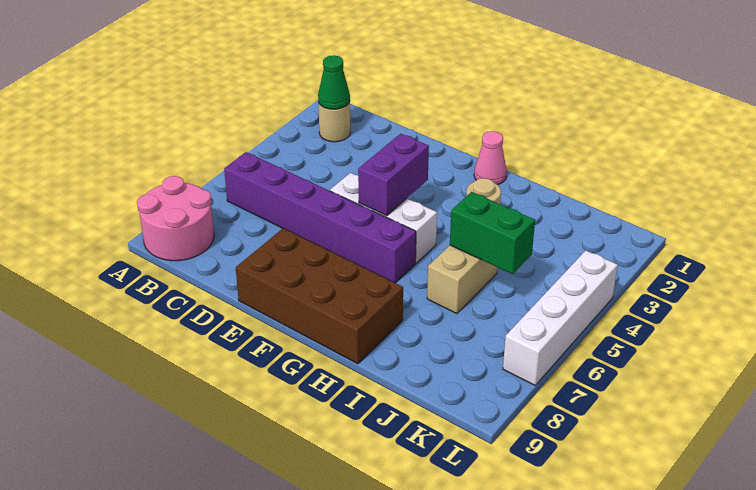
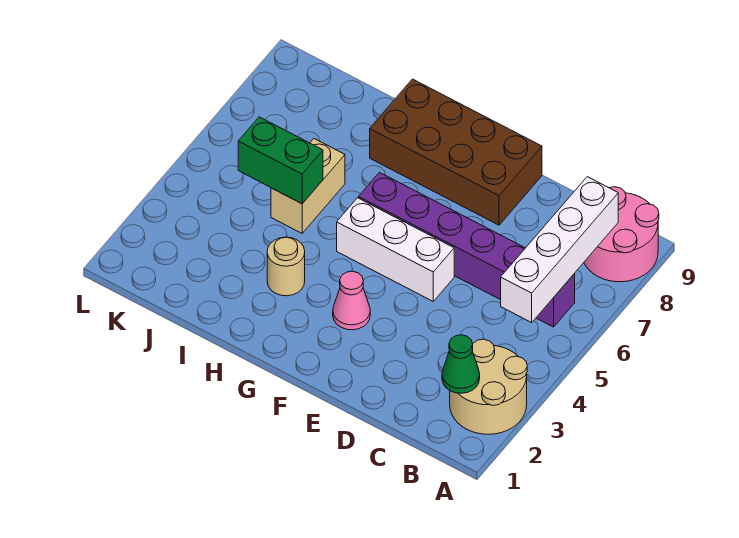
tan 1x1 round brick [318,102,350,142] -> tan 2x2 round brick [450,339,527,434]
purple 1x2 brick [358,134,429,216] -> none
pink 1x1 cone [474,131,507,185] -> pink 1x1 cone moved to [333,271,370,330]
white 1x4 brick [503,251,618,385] -> white 1x4 brick moved to [501,177,618,322]

